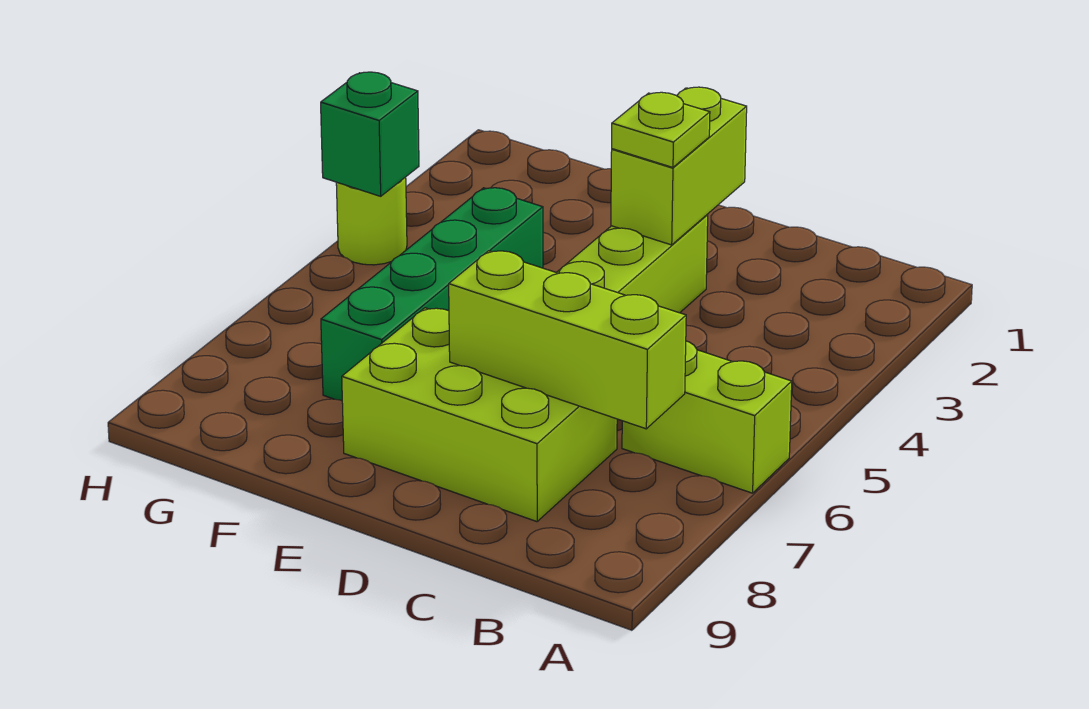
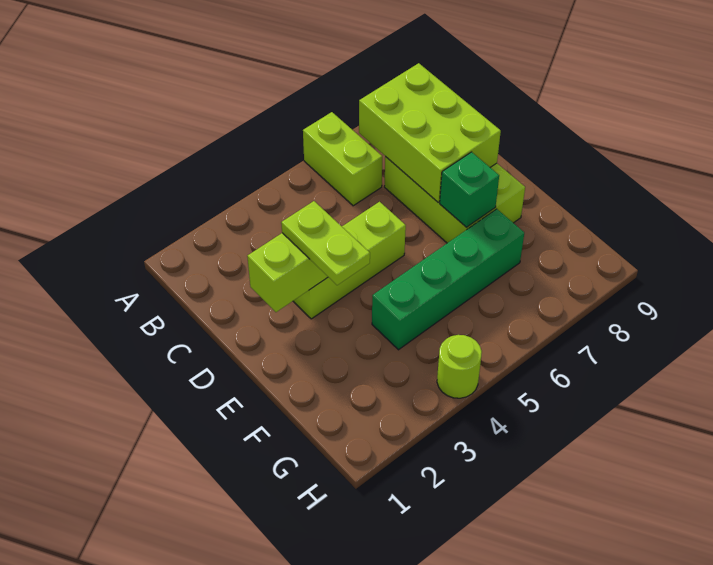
lime 1x3 brick [449,251,686,429] -> lime 2x3 brick [359,63,501,202]
lime 1x1 plate [612,92,710,167] -> lime 1x2 plate [281,201,370,285]
green 1x1 brick [321,72,419,196] -> green 1x1 brick moved to [440,152,499,227]

